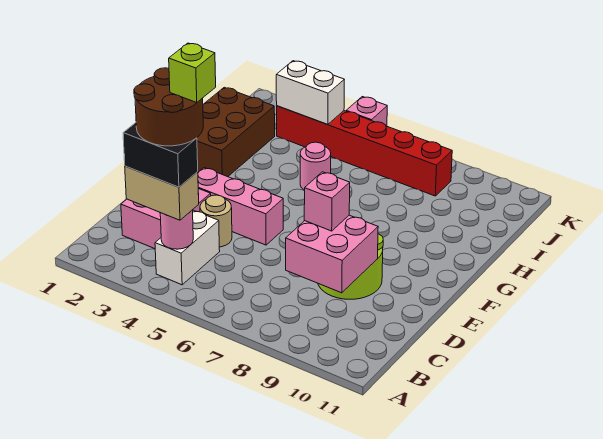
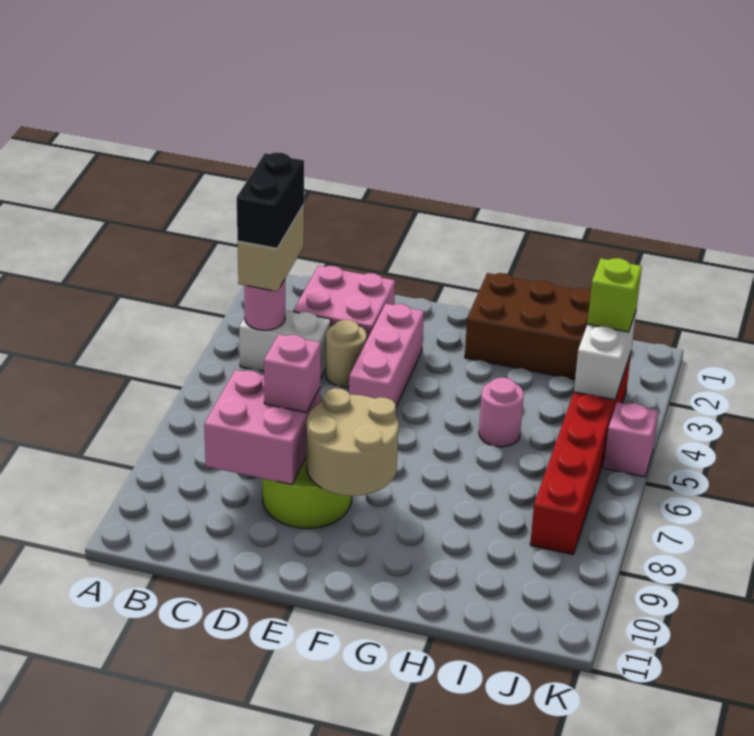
brown 2x2 round brick [134,68,203,146] -> none
lime 1x1 brick [169,43,216,103] -> lime 1x1 brick moved to [587,258,642,332]
none -> tan 2x2 round brick [306,388,399,496]

